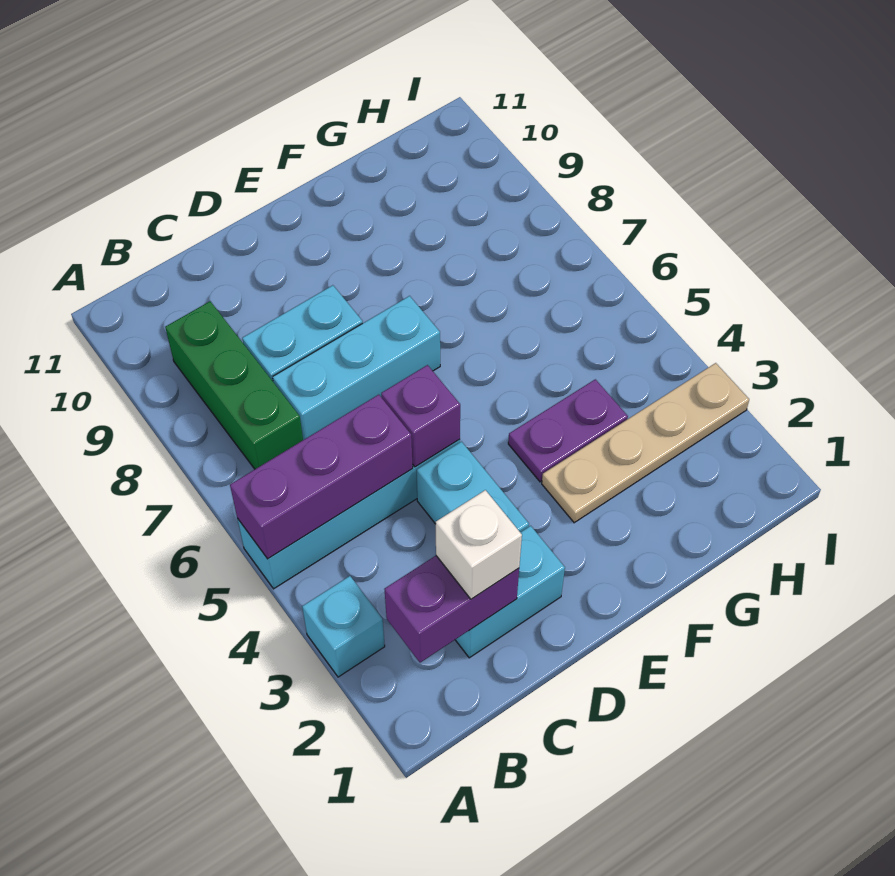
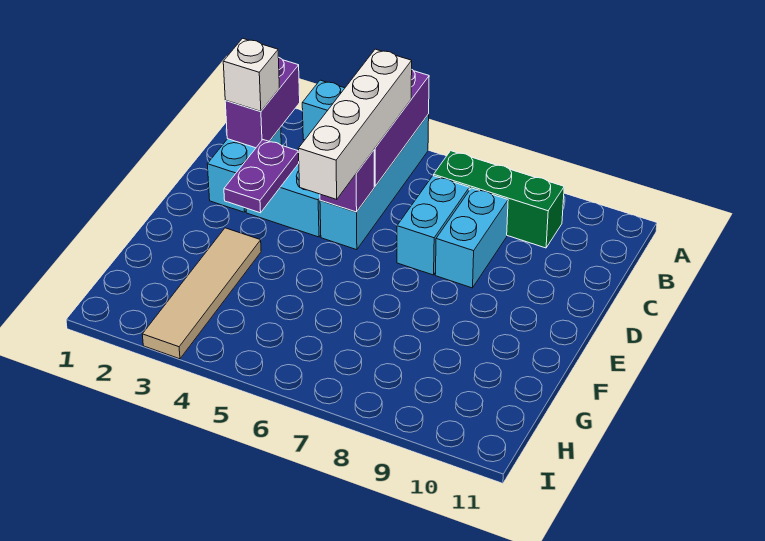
none -> white 1x4 brick [298,49,412,199]
cyan 1x3 brick [273,296,440,440] -> cyan 1x2 brick [397,176,469,275]
tan 1x4 plate [542,363,749,523] -> tan 1x4 tile [142,228,261,359]
purple 1x2 plate [508,379,628,482] -> purple 1x2 plate moved to [224,140,299,213]

